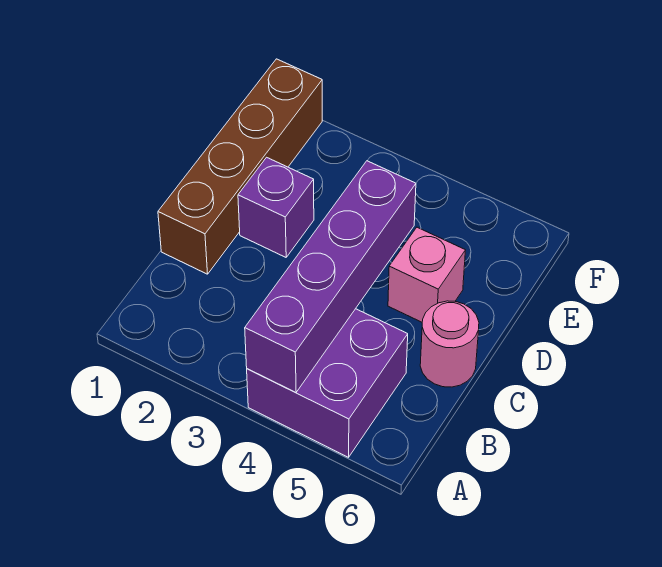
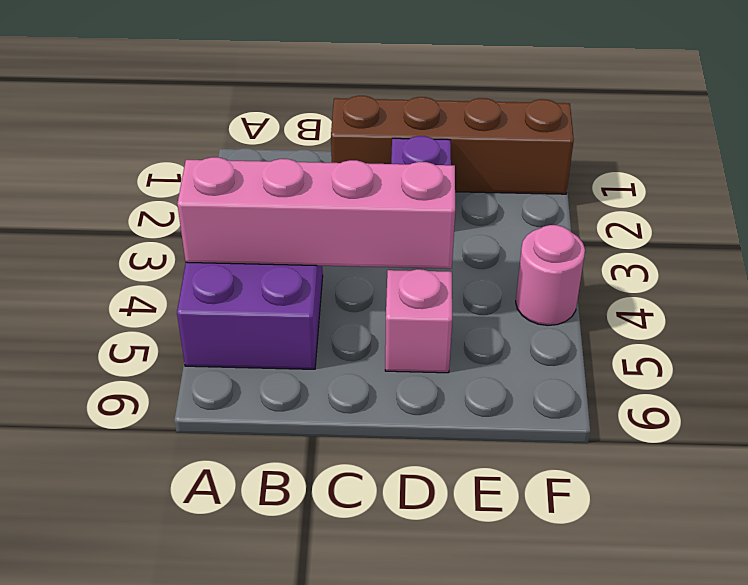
purple 1x4 brick [245,161,416,393] -> pink 1x4 brick [177,157,455,269]
pink 1x1 round brick [420,301,479,387] -> pink 1x1 round brick moved to [516,225,585,325]

